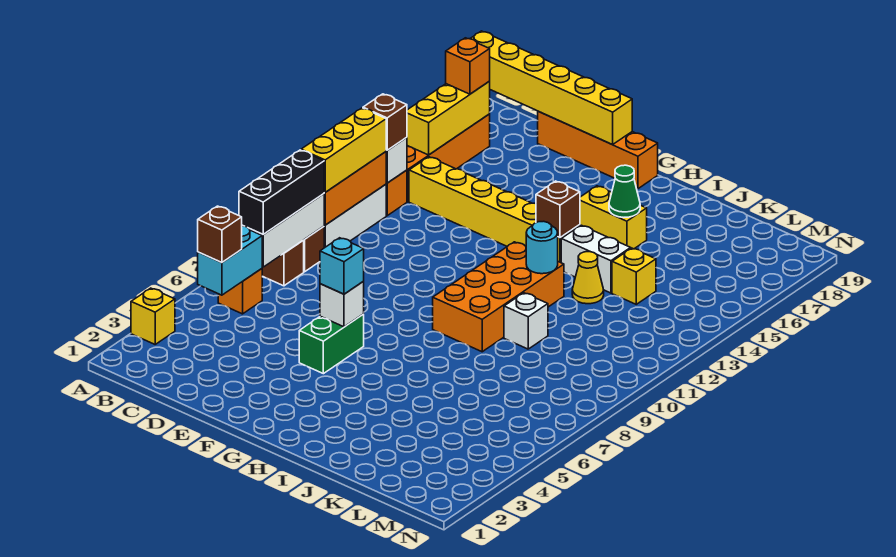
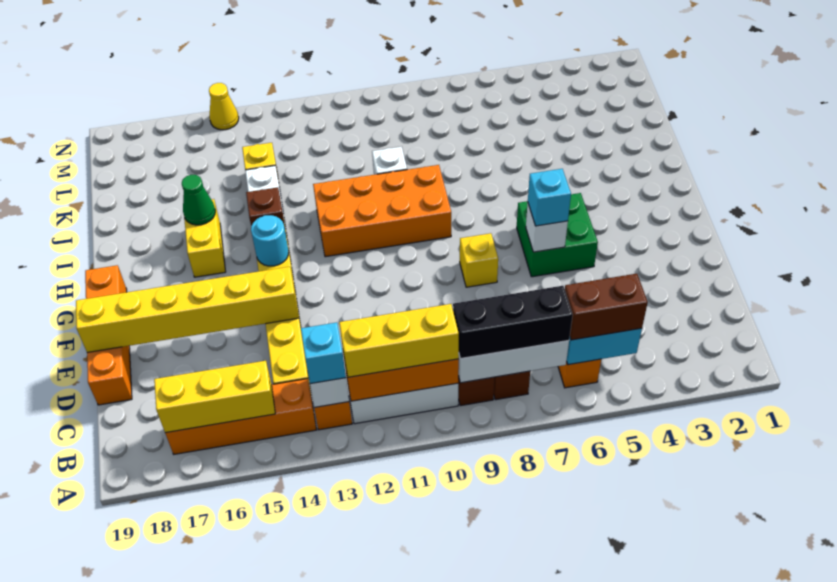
yellow 1x1 brick [131,288,175,344] -> yellow 1x1 brick moved to [460,233,498,287]
yellow 1x6 brick [470,31,632,145] -> yellow 1x6 brick turned to [76,267,299,352]
brown 1x1 brick [198,206,242,263] -> brown 1x2 brick [565,274,648,340]
brown 1x1 brick [363,94,407,150] -> cyan 1x1 brick [301,322,346,384]
orange 1x1 brick [446,38,490,94] -> none
green 1x2 brick [299,314,364,374] -> green 2x2 brick [517,193,598,277]
cyan 1x1 round brick [526,221,558,274] -> cyan 1x1 round brick moved to [251,215,289,266]
yellow 1x1 cone [572,252,604,304] -> yellow 1x1 cone moved to [209,83,239,130]

